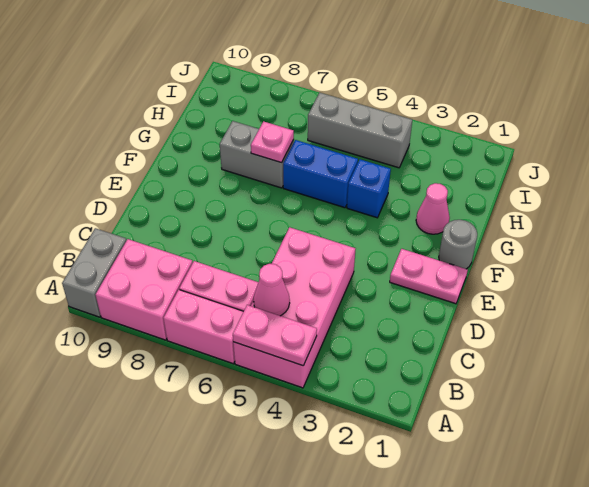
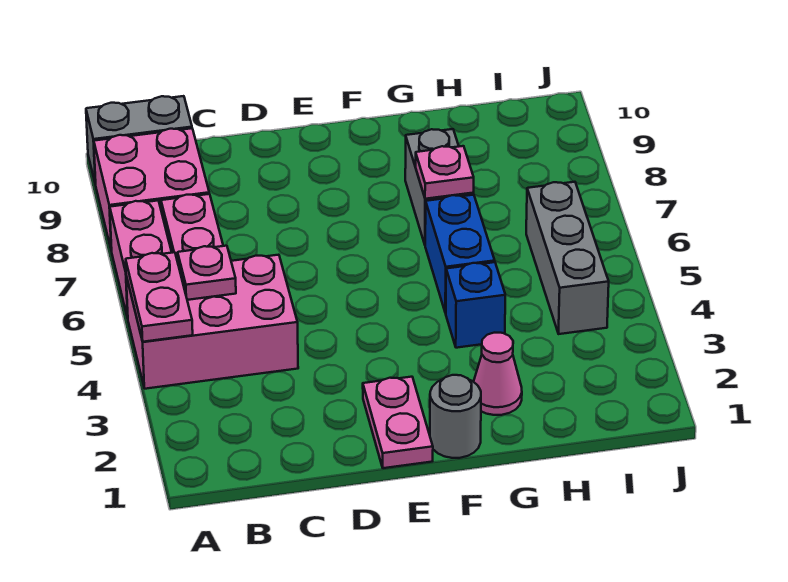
pink 2x4 brick [233,227,355,388] -> pink 2x3 brick [126,255,298,389]
pink 1x1 cone [254,264,290,316] -> pink 1x1 plate [178,246,236,300]

